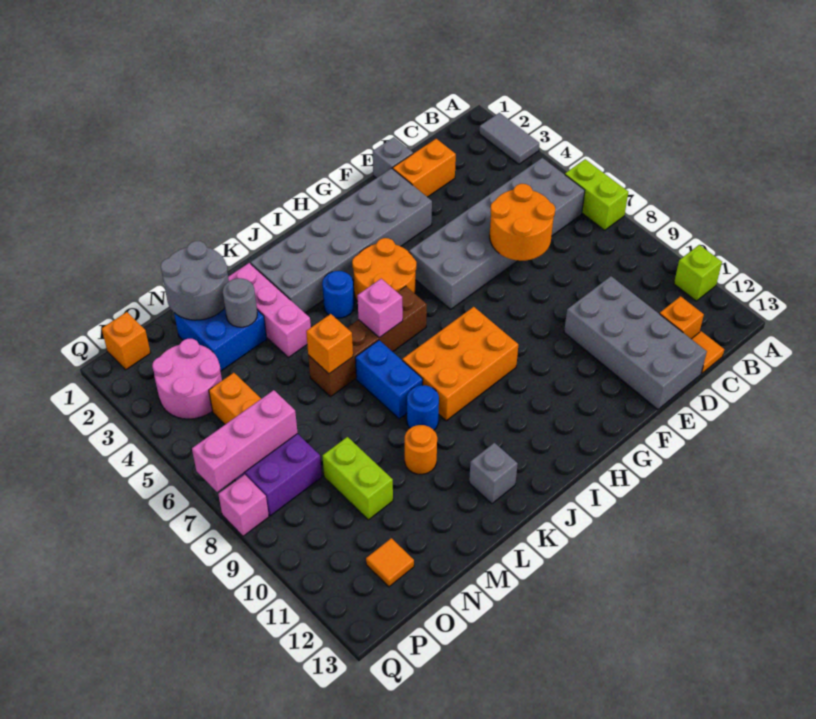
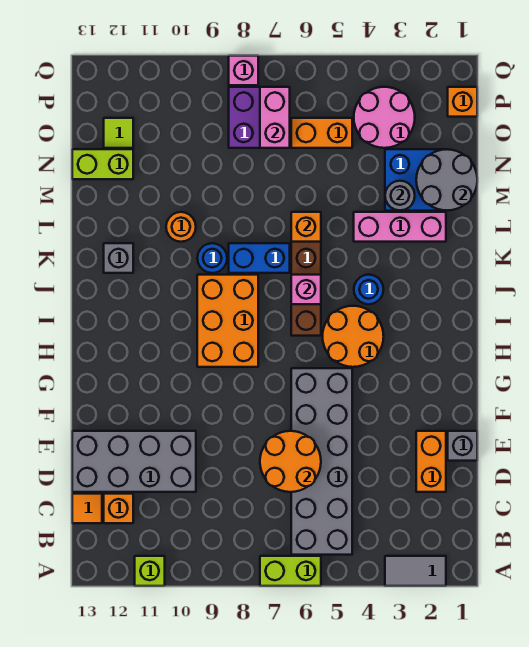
grey 2x6 brick [251,168,432,313] -> none
lime 1x2 brick [323,437,393,520] -> lime 1x2 brick moved to [72,149,133,179]
pink 1x3 brick [192,390,298,492] -> pink 1x2 brick [260,87,290,148]
orange 1x1 tile [366,538,414,587] -> lime 1x1 tile [104,118,133,148]

